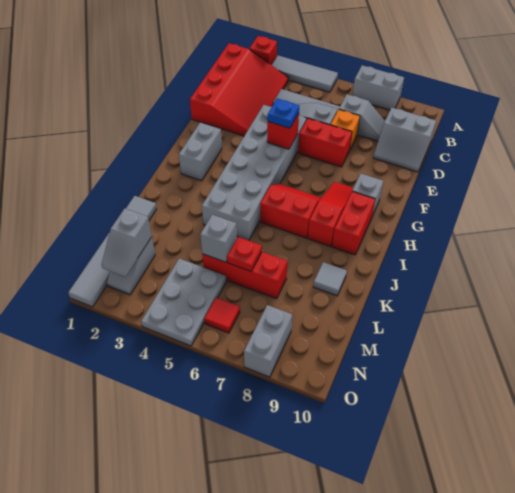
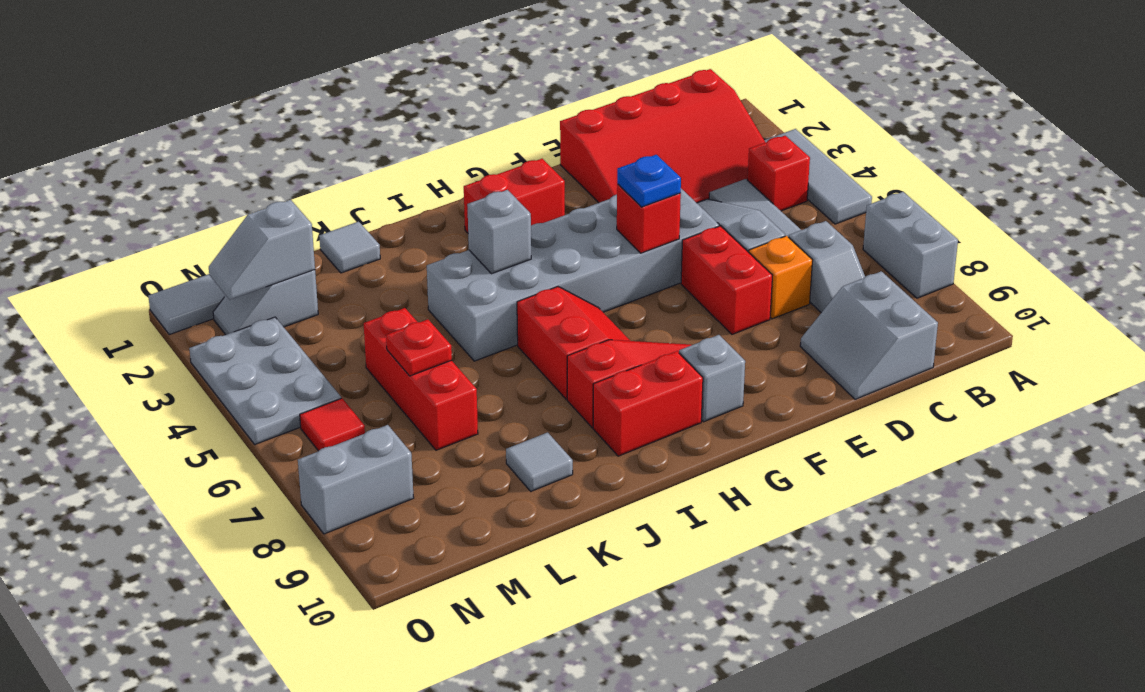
red 1x1 brick [249,36,277,65] -> red 1x1 brick moved to [748,136,810,211]
grey 1x2 brick [179,122,222,181] -> red 1x2 brick [464,159,565,233]
grey 1x1 brick [200,215,237,262] -> grey 1x1 brick moved to [467,190,531,274]
grey 2x3 plate [141,259,227,346] -> grey 2x3 plate turned to [189,317,341,444]

